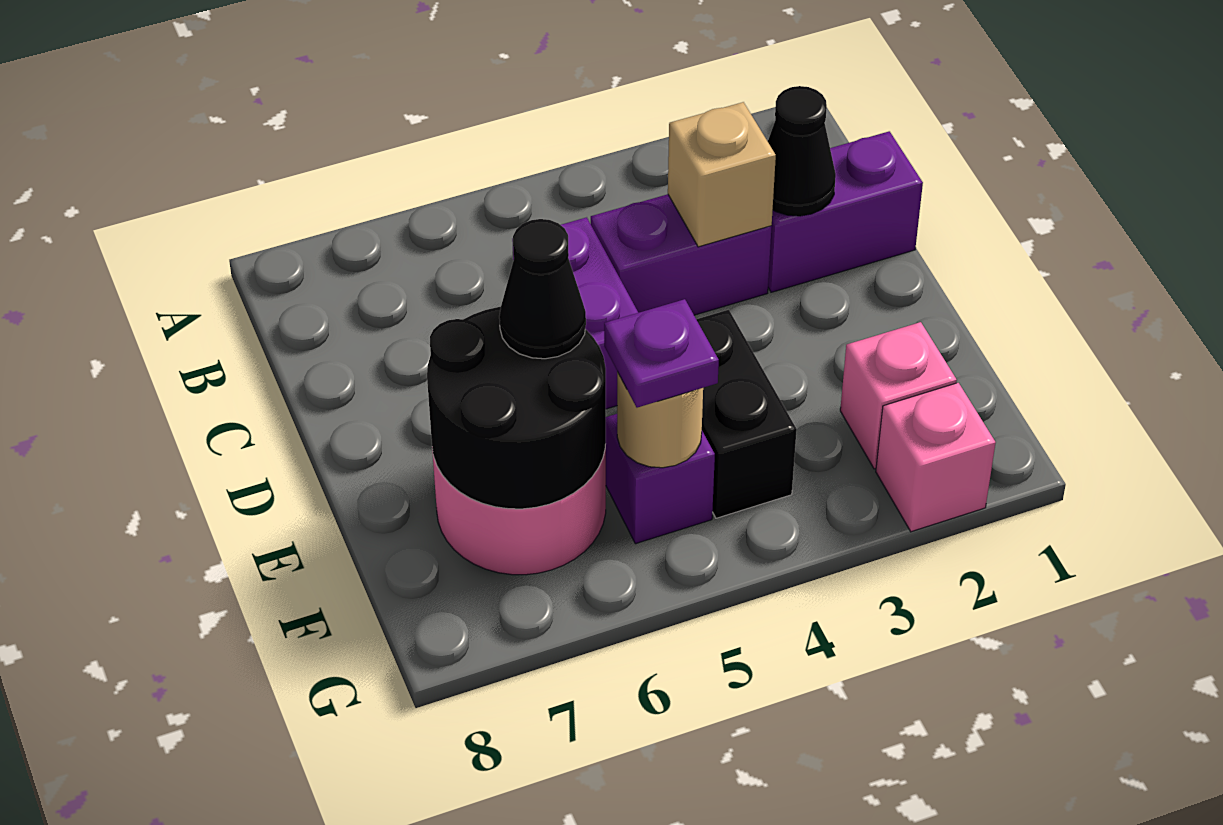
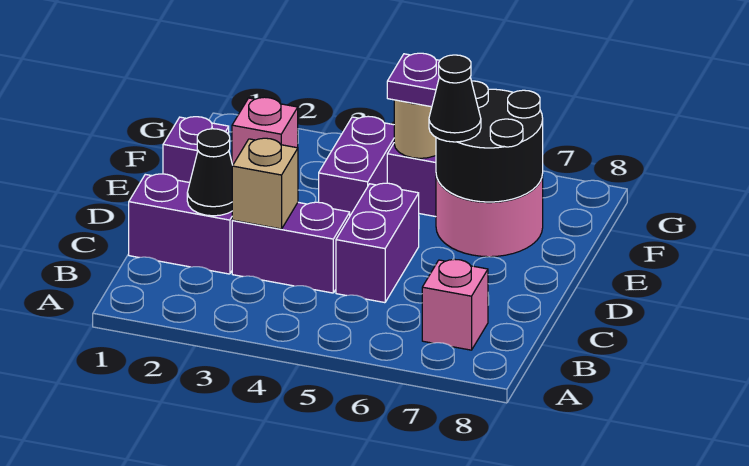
none -> purple 1x1 brick [163,117,229,183]
black 1x2 brick [697,310,797,518] -> purple 1x2 brick [319,116,394,215]
pink 1x1 brick [876,383,996,532] -> pink 1x1 brick moved to [422,259,488,350]

